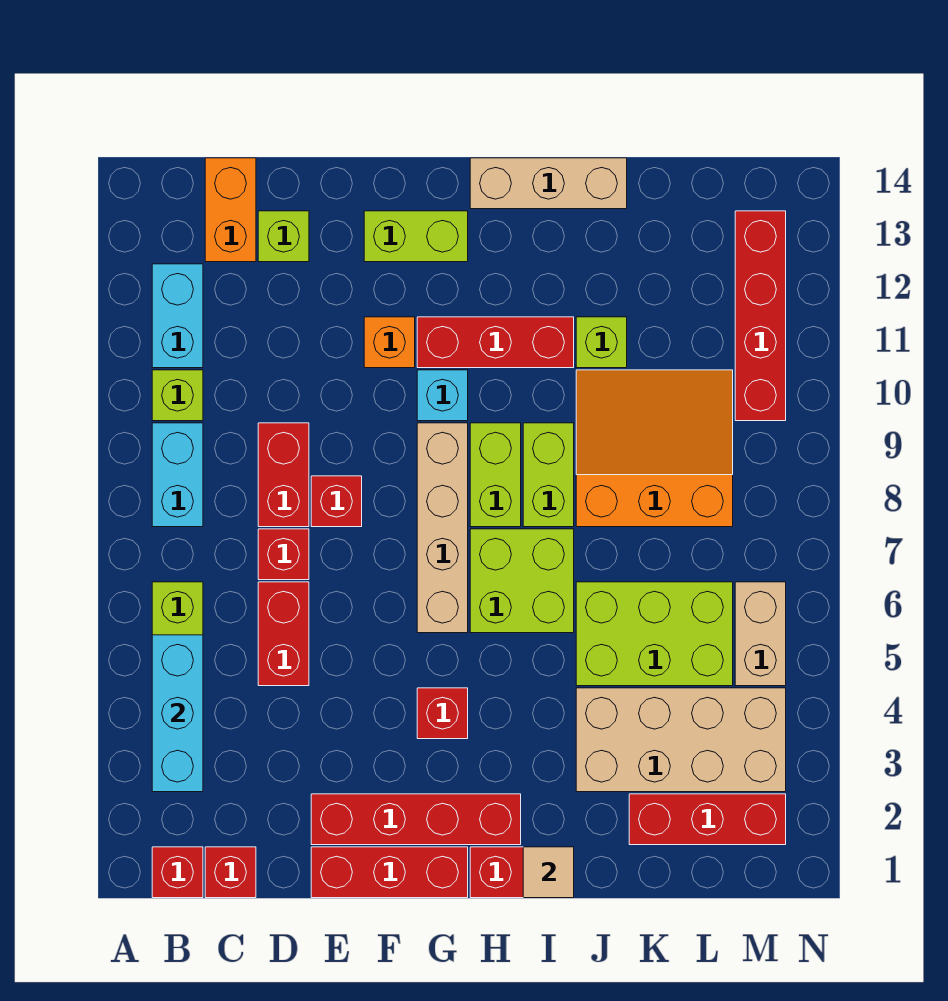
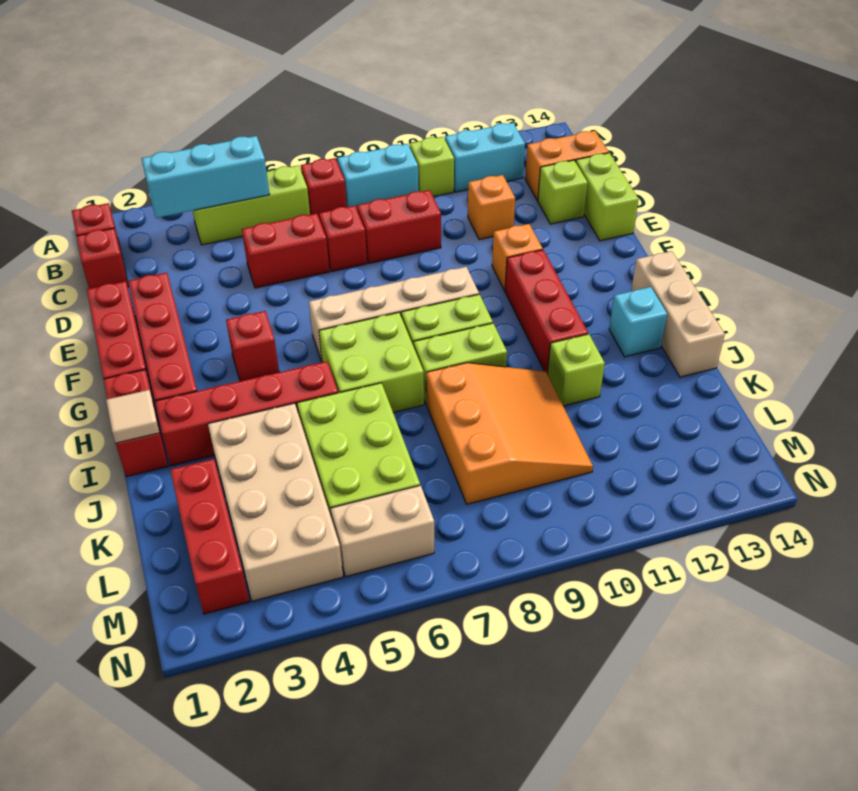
none -> orange 1x1 brick [468,175,515,240]
red 1x1 brick [311,476,362,527] -> red 1x1 brick moved to [301,158,347,219]
lime 1x2 brick [364,211,468,262] -> lime 1x2 brick moved to [576,153,639,241]
cyan 1x1 brick [417,370,468,421] -> cyan 1x1 brick moved to [609,287,667,357]
red 1x4 brick [735,211,786,421] -> red 1x4 brick moved to [155,361,338,466]

